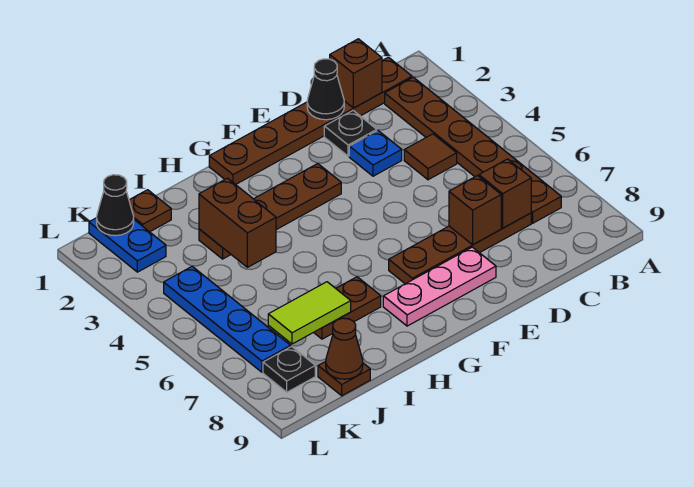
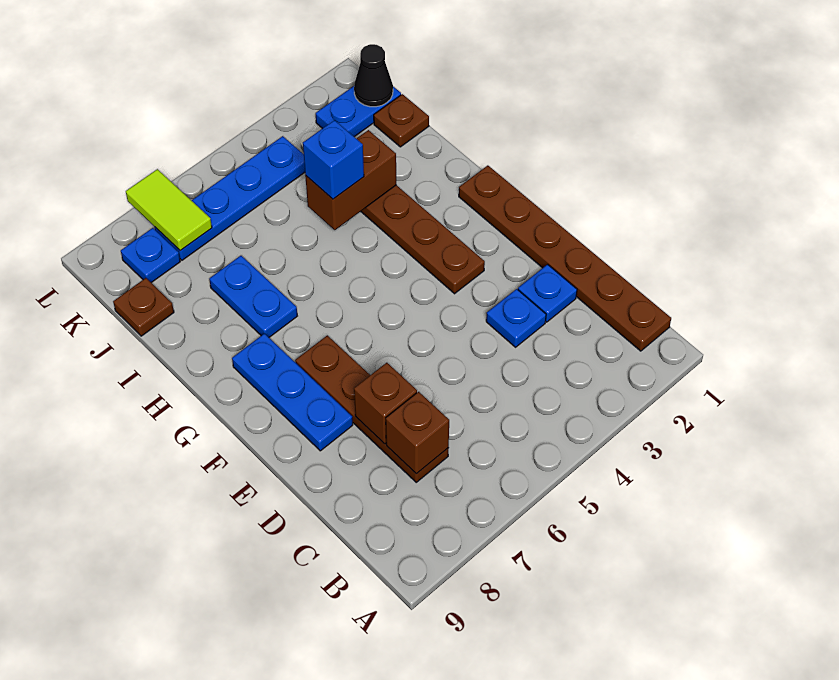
brown 1x6 plate [385,77,561,223] -> none
brown 1x1 brick [330,39,382,108] -> none
brown 1x1 tile [404,134,457,180] -> none
black 1x1 cone [307,59,344,120] -> none
black 1x1 plate [324,111,377,156] -> blue 1x1 plate [518,264,577,322]
pink 1x3 plate [383,247,496,326] -> blue 1x3 plate [232,334,353,451]
brown 1x2 plate [314,277,381,339] -> blue 1x2 plate [209,256,297,337]
none -> blue 1x1 brick [303,120,364,199]
lime 1x2 tile [268,282,351,344] -> lime 1x2 tile moved to [126,169,212,251]
brown 1x1 cone [326,318,363,379] -> none
black 1x1 plate [263,346,315,392] -> blue 1x1 plate [121,228,180,283]

